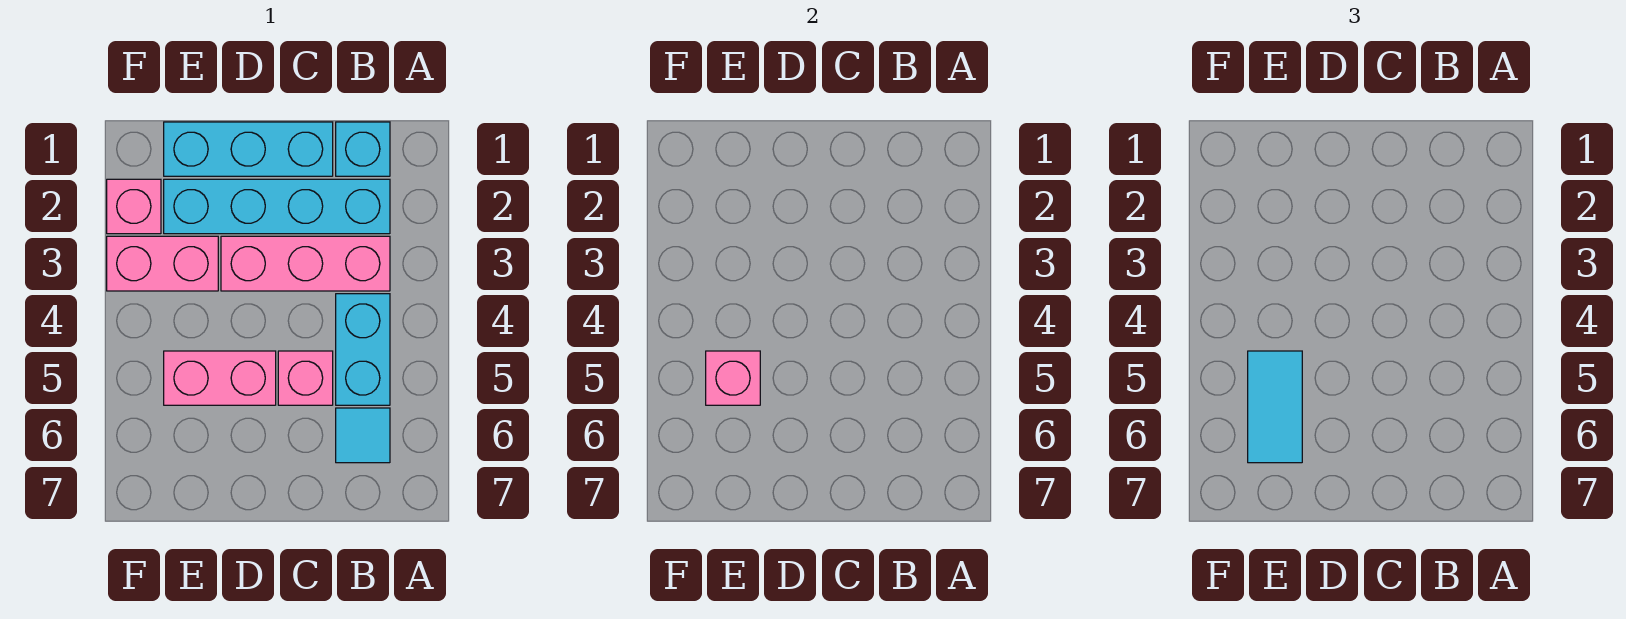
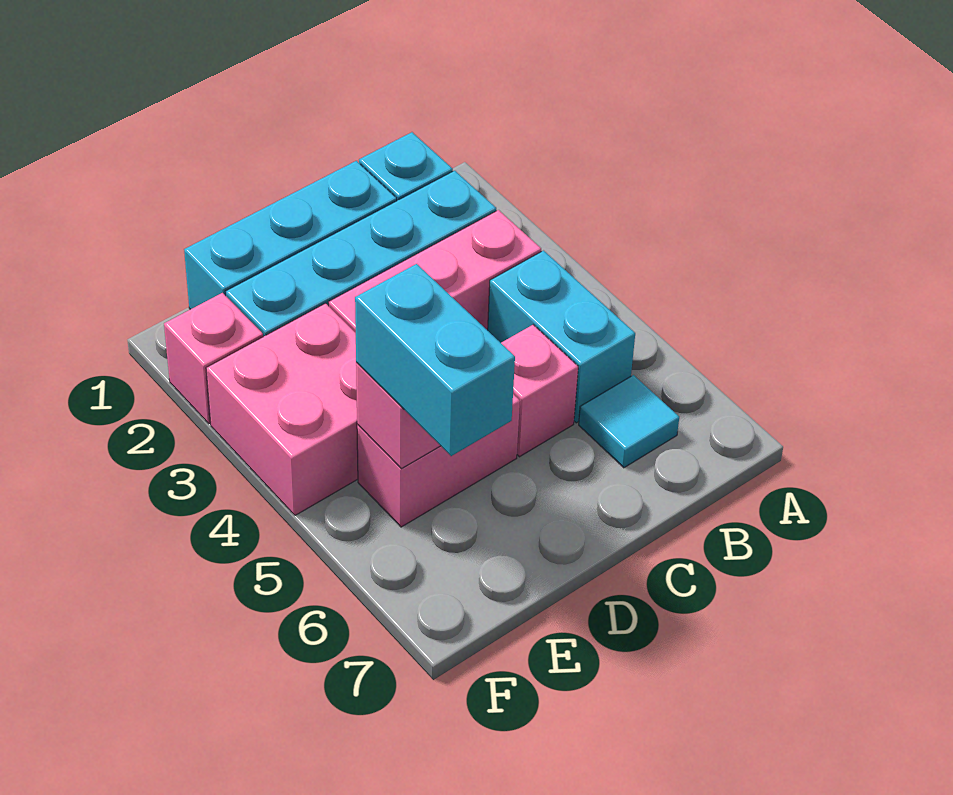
pink 1x2 brick [107,236,218,291] -> pink 2x2 brick [206,303,358,515]
cyan 1x2 tile [1248,351,1302,463] -> cyan 1x2 brick [355,264,515,456]

